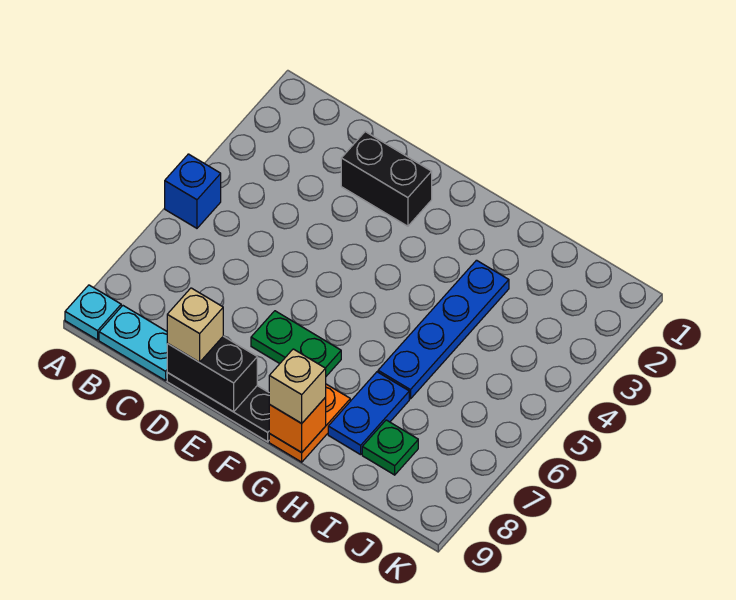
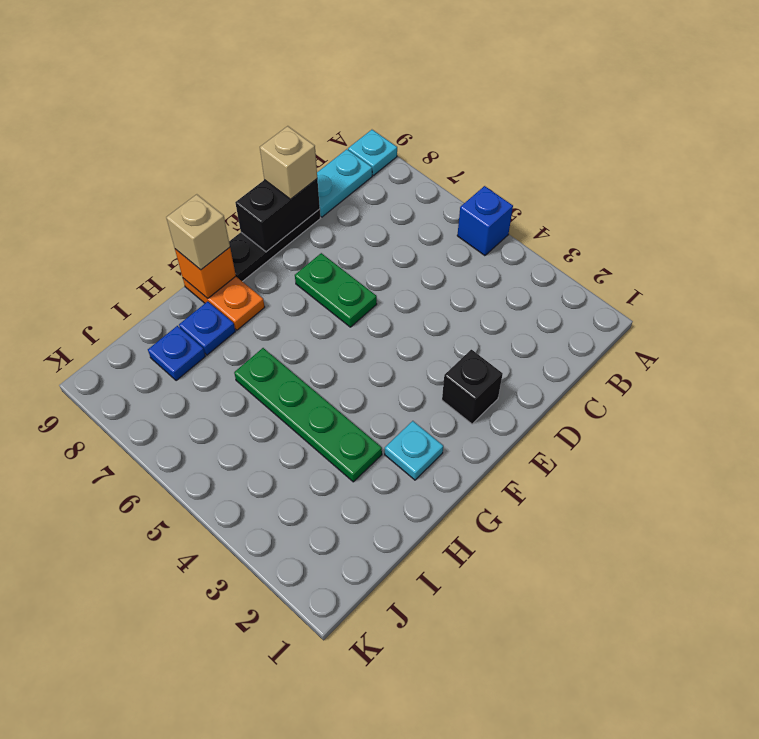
black 1x2 brick [341,132,432,226] -> black 1x1 brick [442,350,503,424]
green 1x2 plate [251,311,341,376] -> green 1x2 plate turned to [295,253,377,327]
none -> cyan 1x1 plate [385,421,443,480]
blue 1x4 plate [378,260,509,399] -> green 1x4 plate [234,348,382,482]
blue 1x2 plate [328,372,409,455] -> blue 1x1 plate [179,301,235,355]
green 1x1 plate [362,420,418,475] -> blue 1x1 plate [148,326,205,381]

